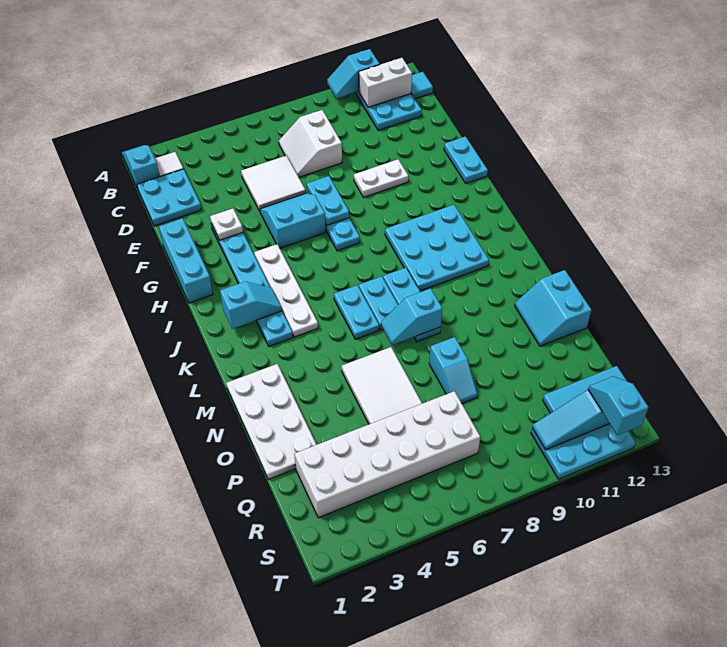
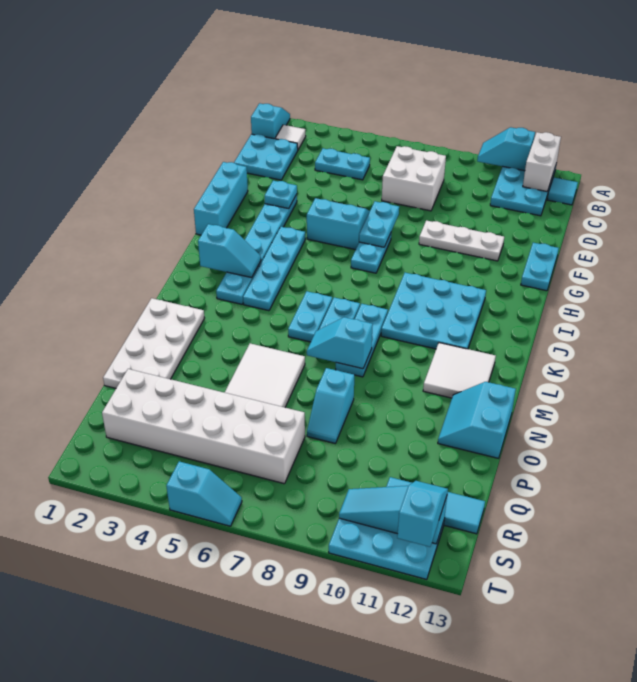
white 1x2 brick [359,58,412,107] -> white 1x2 brick turned to [523,132,561,191]
none -> cyan 1x2 plate [315,148,370,180]
white 2x2 slope [279,110,342,177] -> white 2x2 brick [382,146,446,211]
white 2x2 tile [241,155,306,211] -> white 2x2 tile moved to [423,343,496,398]
white 1x1 plate [210,209,243,240] -> cyan 1x1 plate [265,181,297,209]
white 1x2 plate [354,159,409,197] -> white 1x3 plate [419,220,504,261]
white 1x4 plate [254,244,318,337] -> cyan 1x4 plate [243,227,305,311]
none -> cyan 1x2 slope [166,461,242,526]

